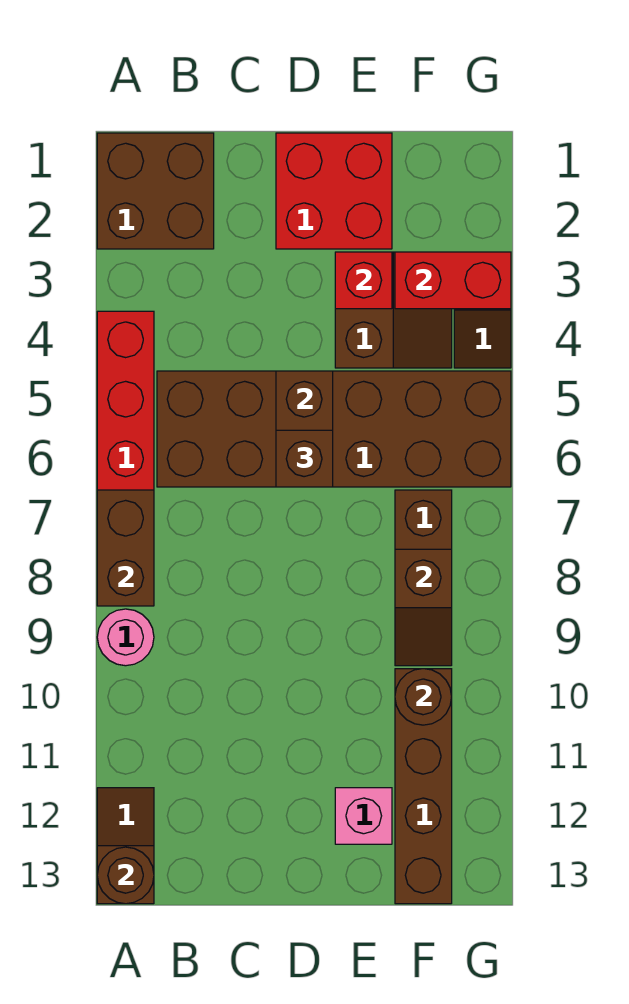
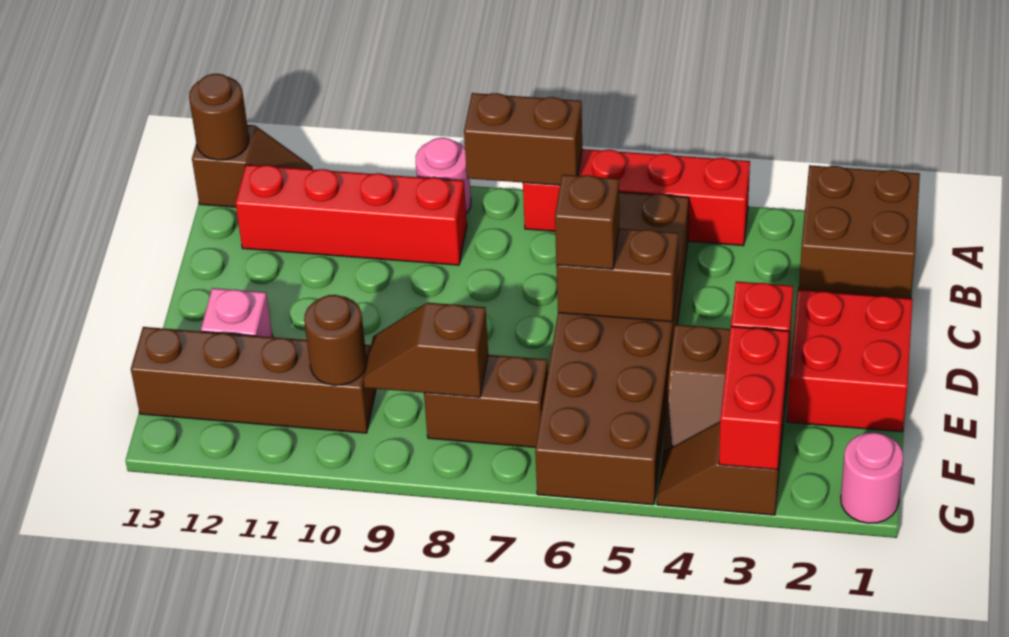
none -> red 1x4 brick [236,165,467,265]
none -> pink 1x1 round brick [841,433,903,523]

